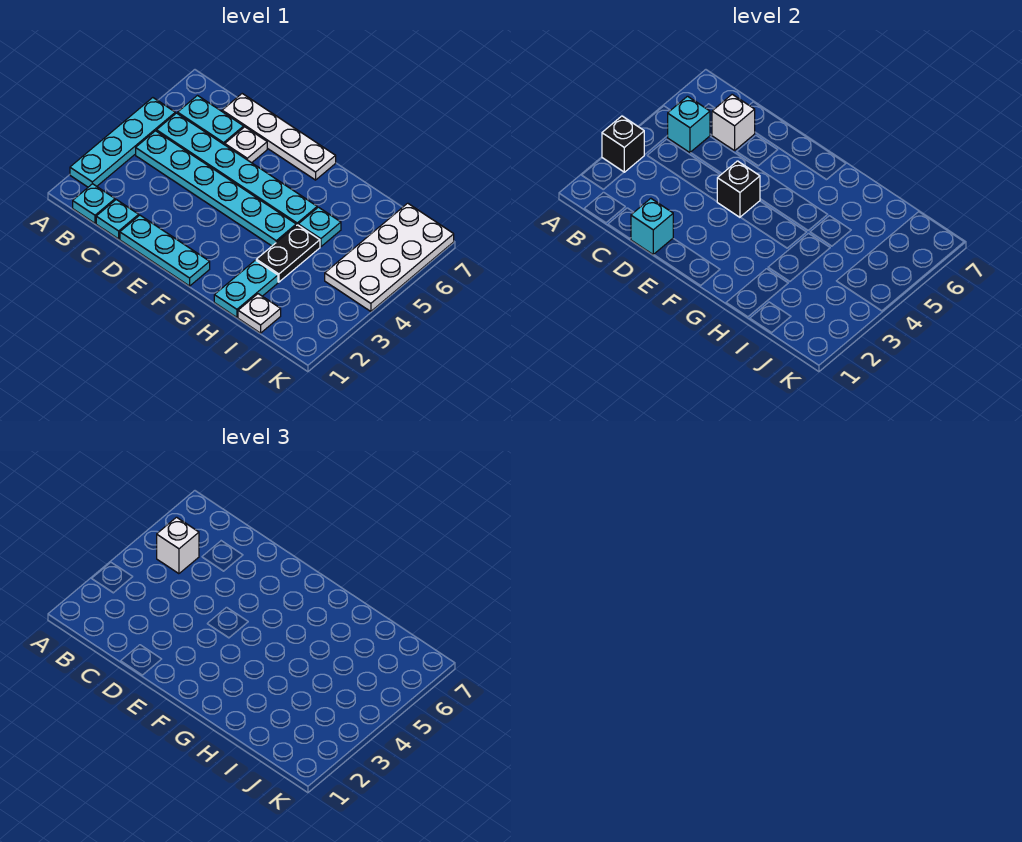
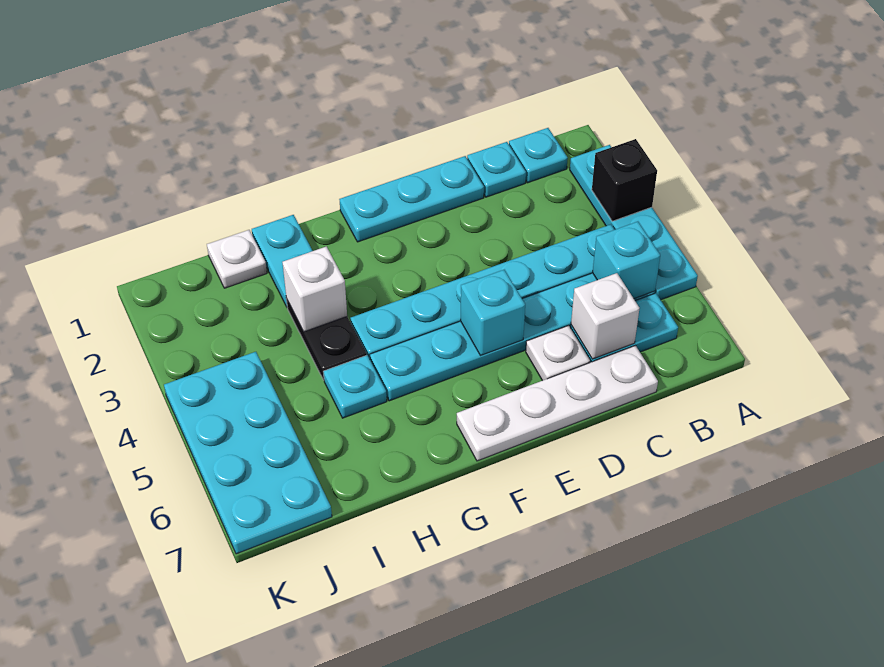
white 1x1 brick [157,517,199,574] -> white 1x1 brick moved to [283,246,347,332]
cyan 1x1 brick [631,198,673,255] -> cyan 1x1 brick moved to [461,270,525,356]
black 1x1 brick [717,161,760,217] -> none
white 2x4 plate [325,203,454,311] -> cyan 2x4 plate [164,352,332,554]

